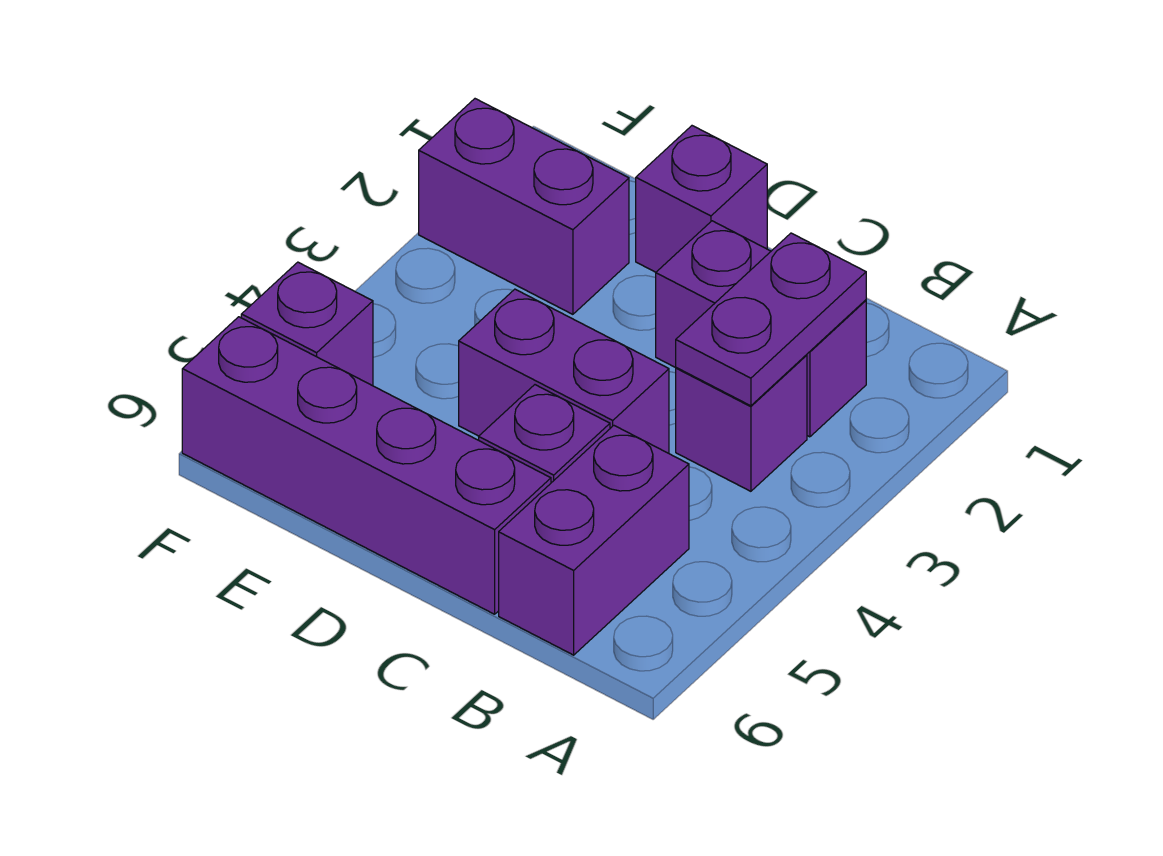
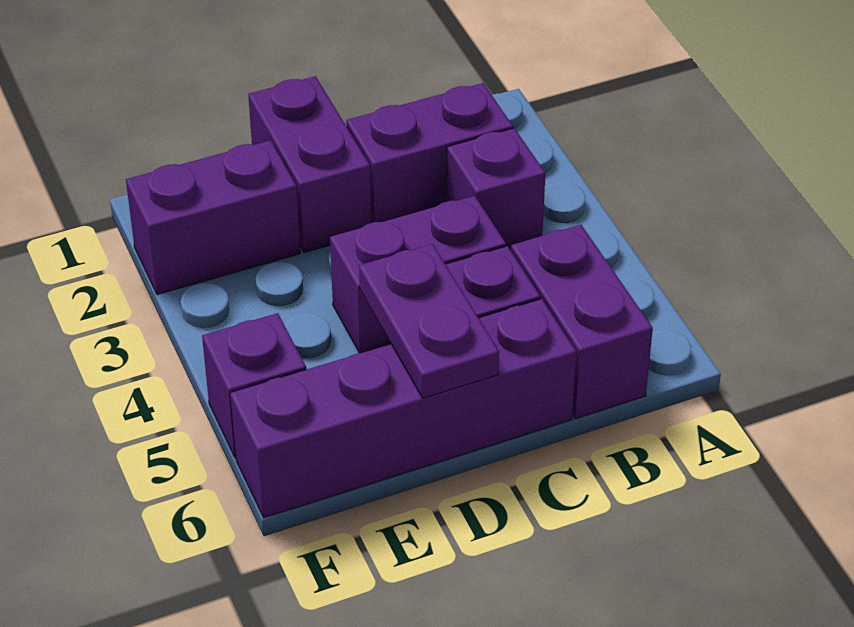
purple 1x2 plate [676,233,866,406] -> purple 1x2 plate moved to [359,244,499,398]
purple 1x1 brick [636,126,767,272] -> purple 1x2 brick [248,76,371,253]

